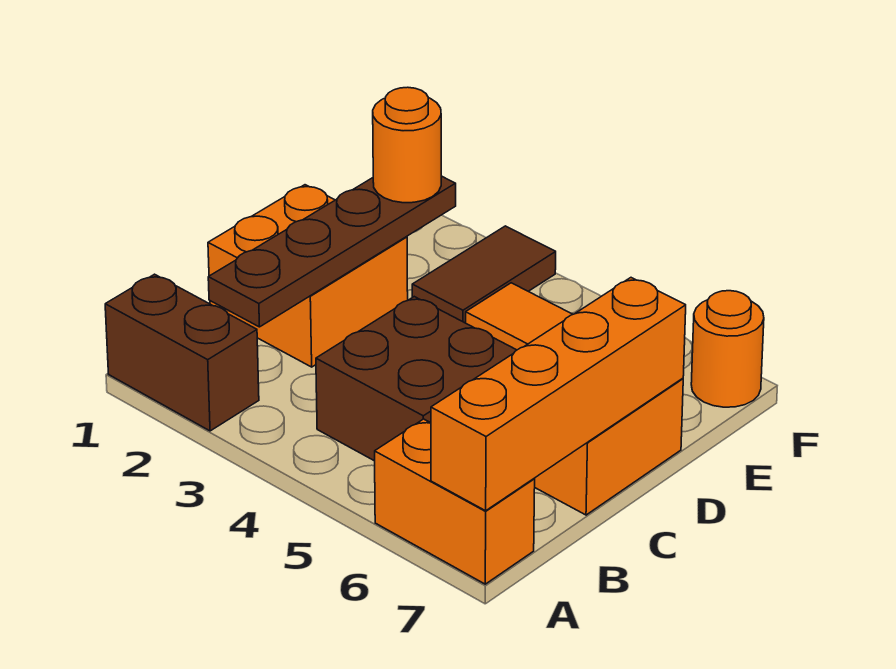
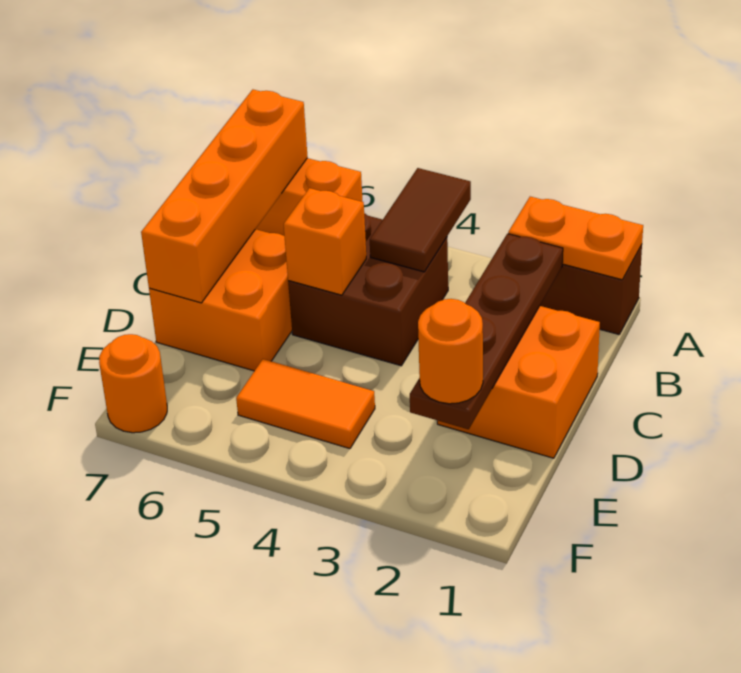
none -> orange 1x2 plate [508,197,643,280]
none -> orange 1x1 brick [284,188,366,295]
brown 1x2 tile [412,226,556,323] -> brown 1x2 tile moved to [370,168,471,272]

